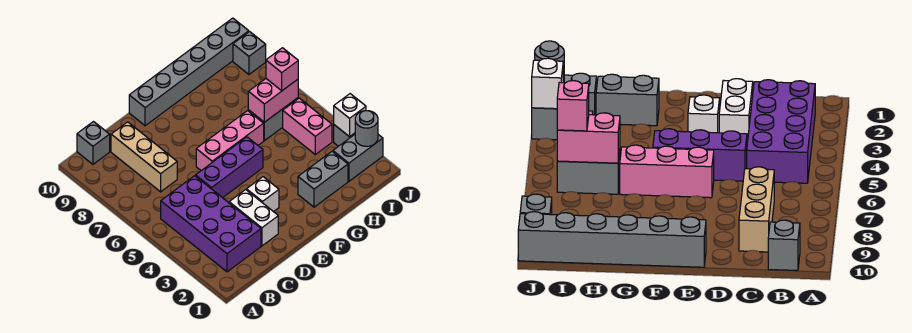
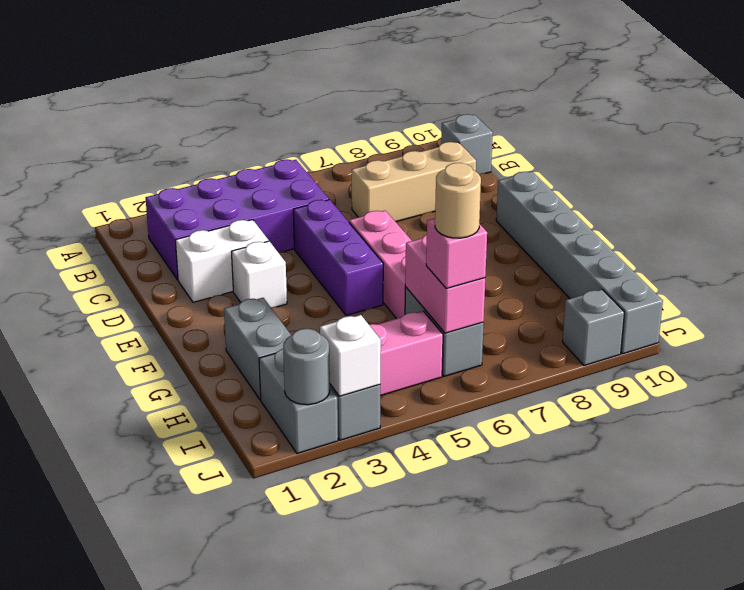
none -> tan 1x1 round brick [435,163,481,238]

